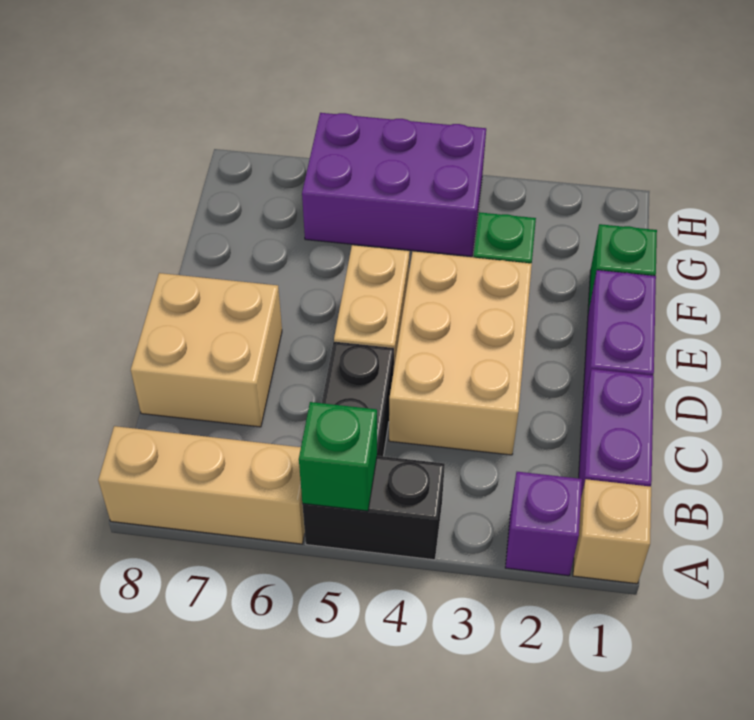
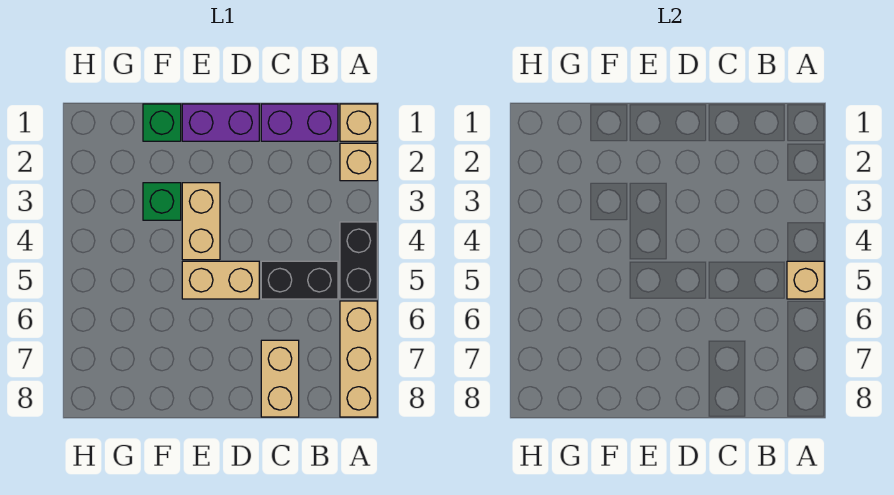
purple 1x1 brick [505,472,582,576] -> tan 1x1 brick [340,143,377,181]
green 1x1 brick [299,402,377,511] -> tan 1x1 brick [787,261,824,299]
tan 2x3 brick [389,251,532,455] -> tan 1x2 brick [182,183,220,260]
tan 2x2 brick [131,273,282,427] -> tan 1x2 brick [261,340,299,417]
purple 2x3 brick [302,113,486,256] -> none

